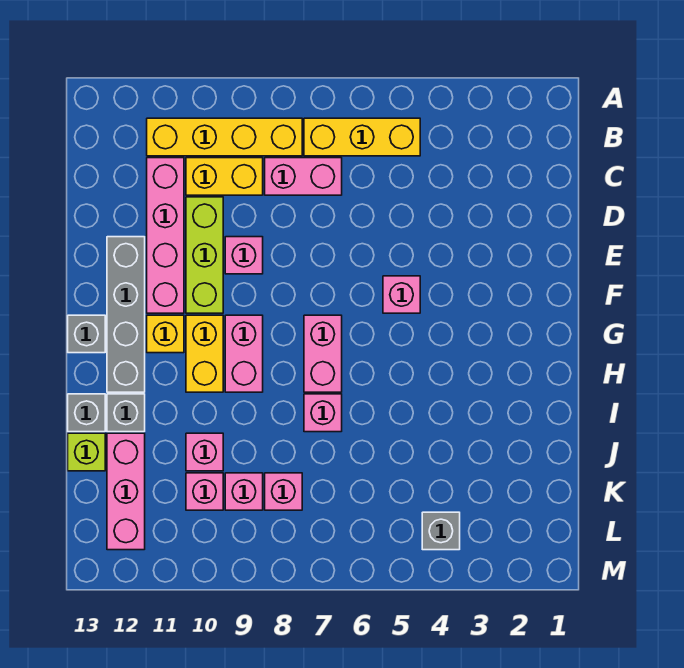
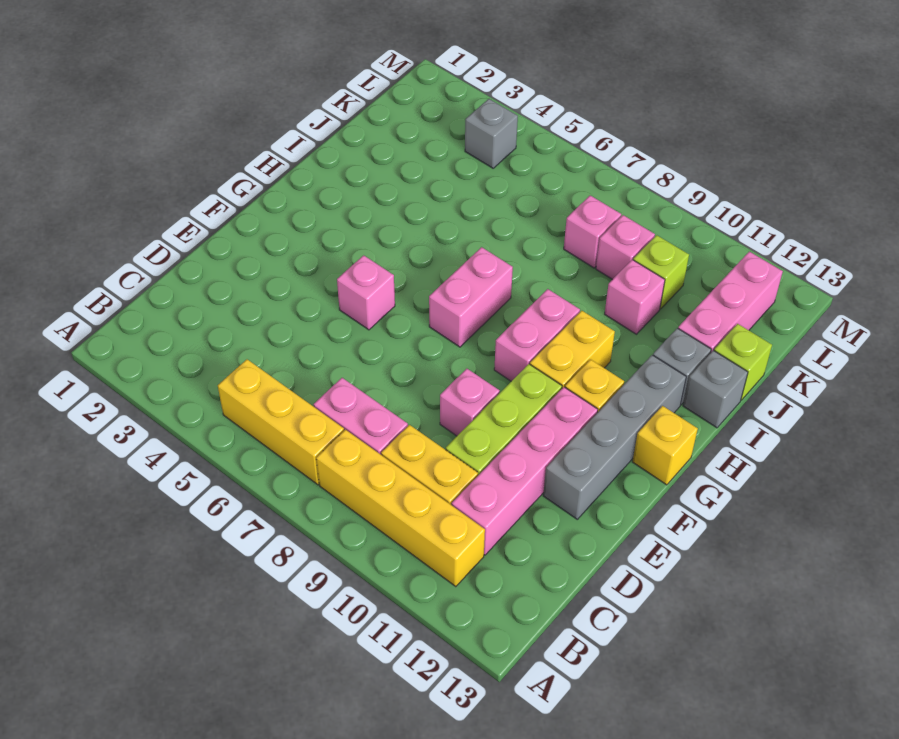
grey 1x1 brick [68,315,105,353] -> yellow 1x1 brick [632,406,698,485]
pink 1x1 brick [304,394,342,432] -> none
pink 1x1 brick [186,473,223,510] -> lime 1x1 brick [633,235,689,309]

